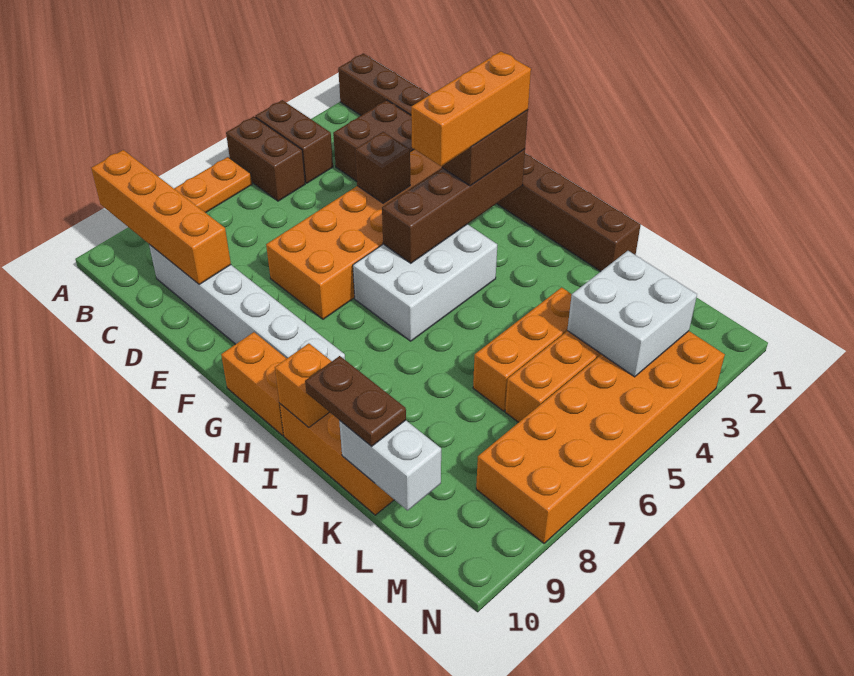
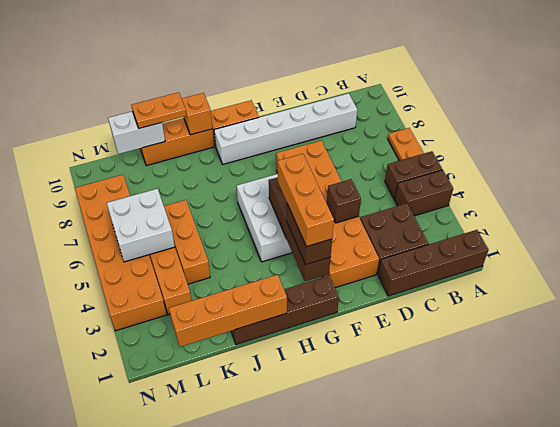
orange 1x4 brick [91,150,231,284] -> orange 1x4 brick moved to [169,275,287,347]
brown 1x2 plate [305,356,406,447] -> orange 1x2 plate [131,92,186,128]
white 2x2 brick [567,251,697,377] -> white 2x2 brick moved to [107,189,175,262]

